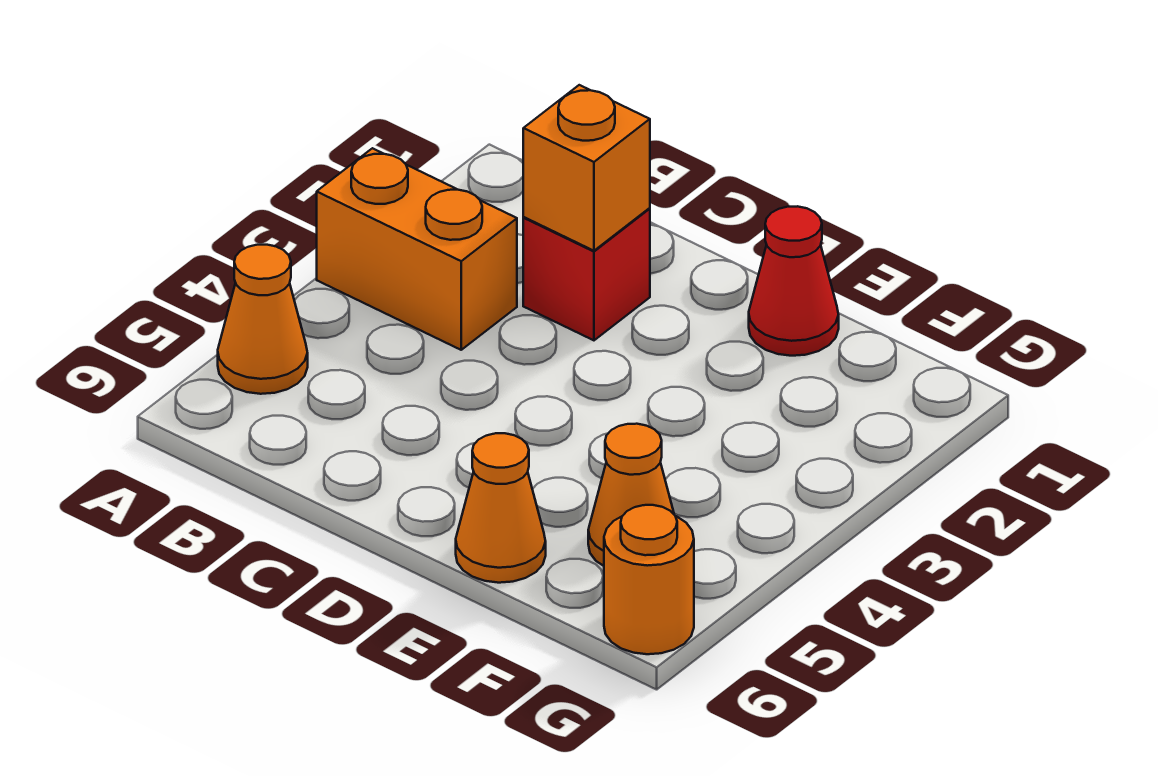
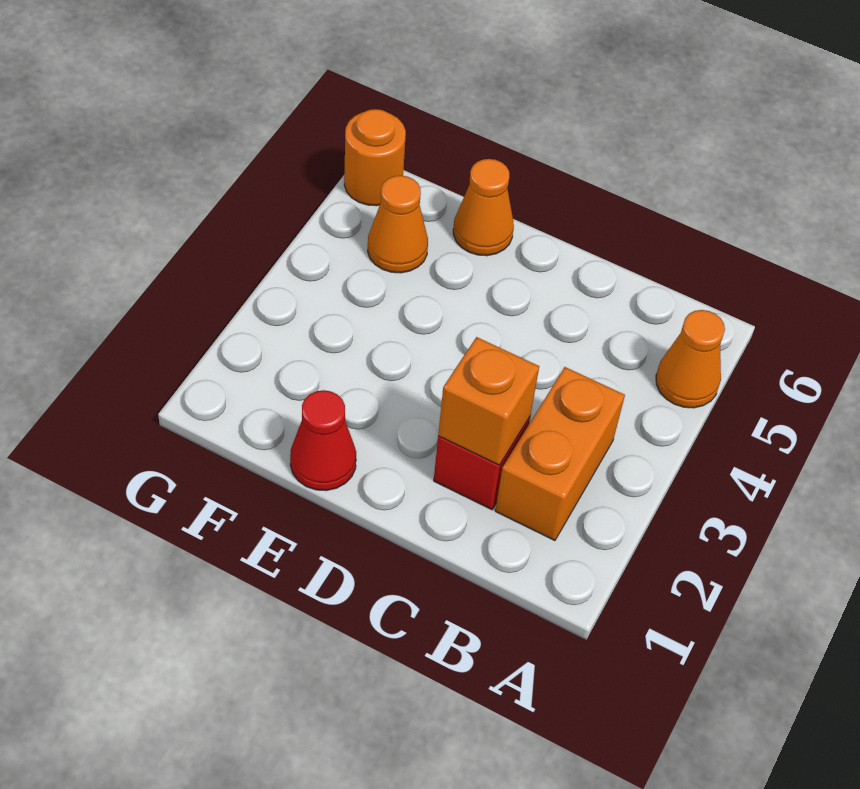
orange 1x2 brick [317,148,517,350] -> orange 1x2 brick turned to [495,367,625,541]

